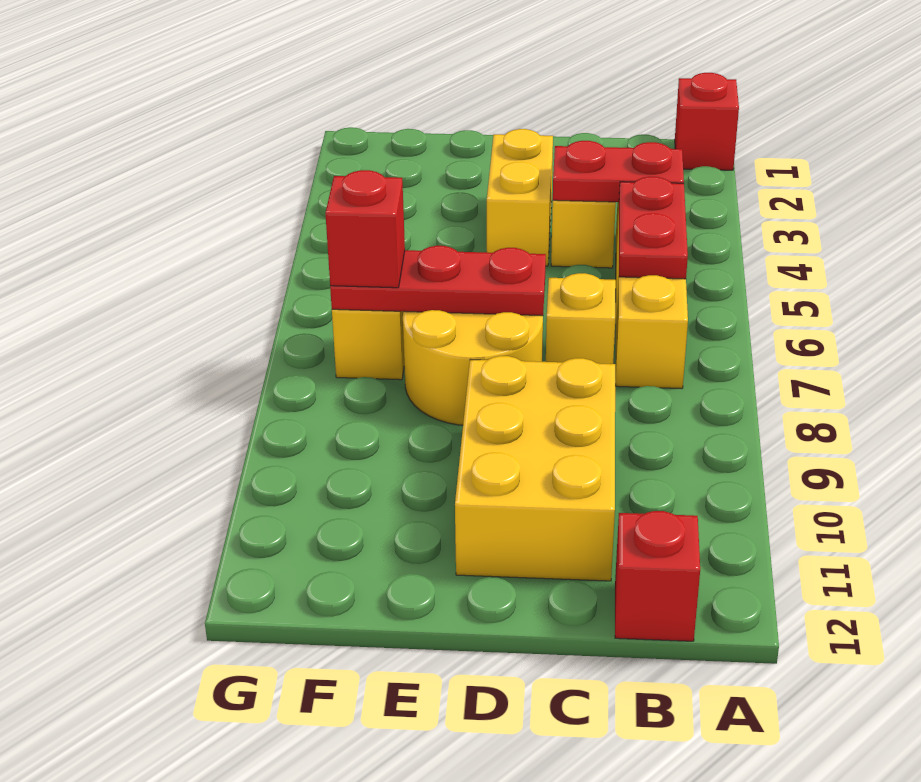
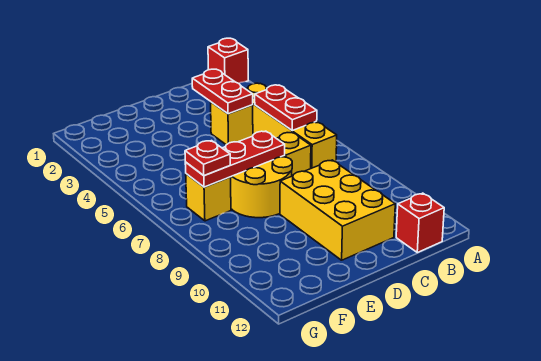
red 1x2 plate [553,141,684,202] -> red 1x2 plate turned to [192,69,253,114]
yellow 1x2 brick [487,129,553,266] -> none
red 1x1 brick [325,170,405,288] -> red 1x1 plate [185,141,230,176]

